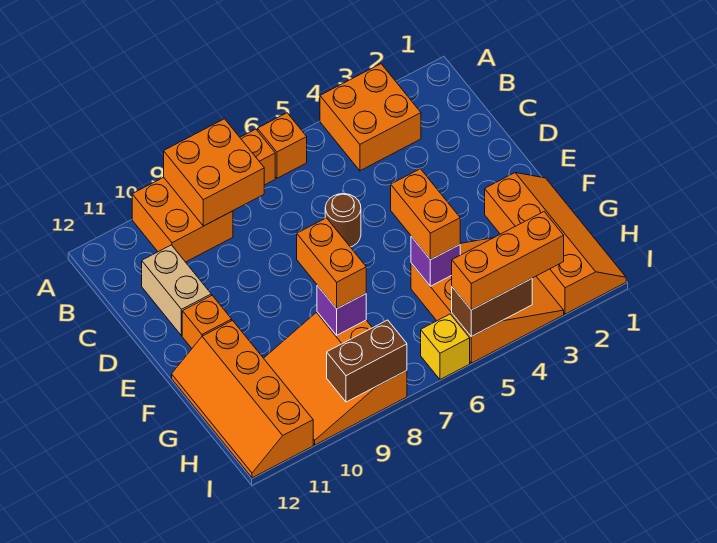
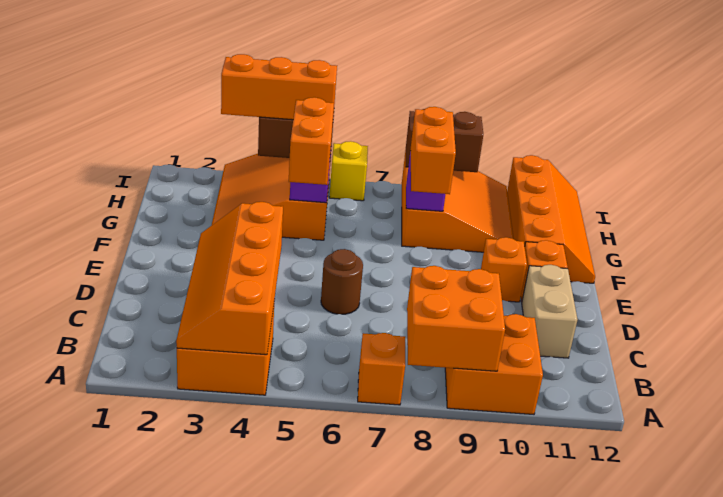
orange 1x1 brick [257,113,307,178] -> orange 1x1 brick moved to [481,237,527,302]
orange 2x4 slope [485,173,626,314] -> orange 2x4 slope moved to [176,202,283,355]

